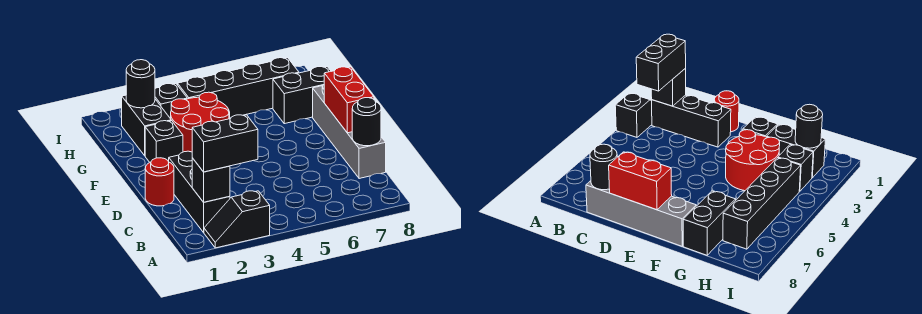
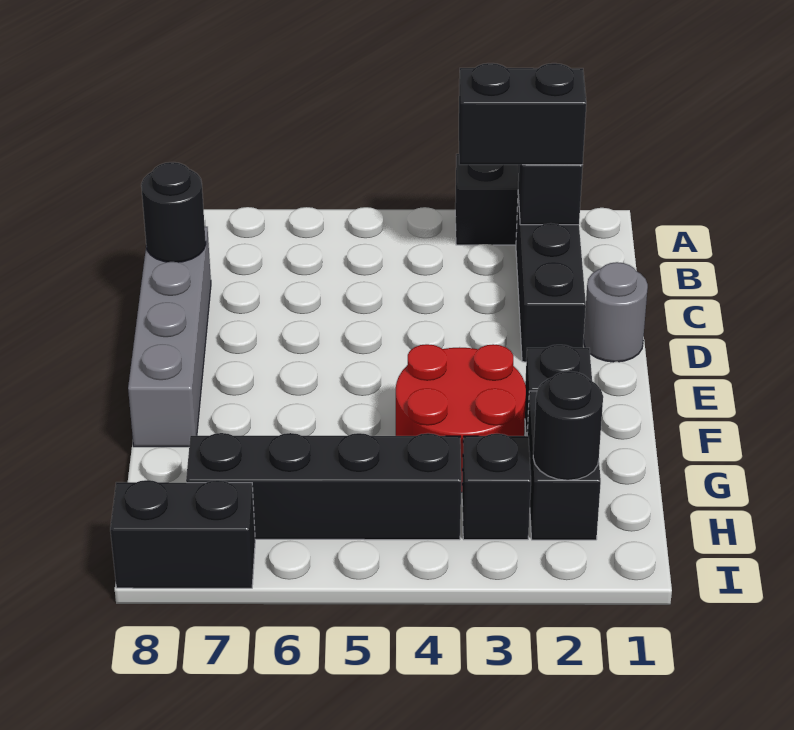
red 1x1 round brick [145,158,174,206] -> grey 1x1 round brick [584,262,648,362]
red 1x2 brick [324,67,374,133] -> none
black 1x2 brick [273,67,331,124] -> black 1x2 brick moved to [110,480,255,588]

